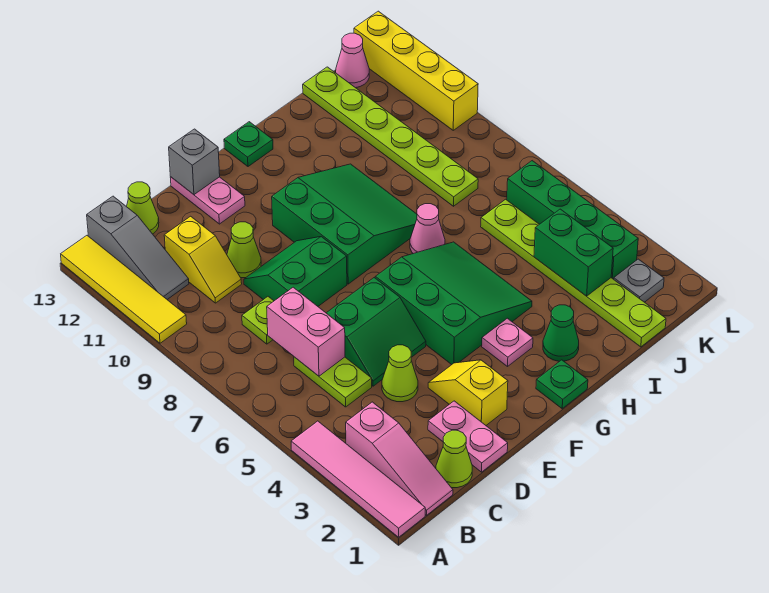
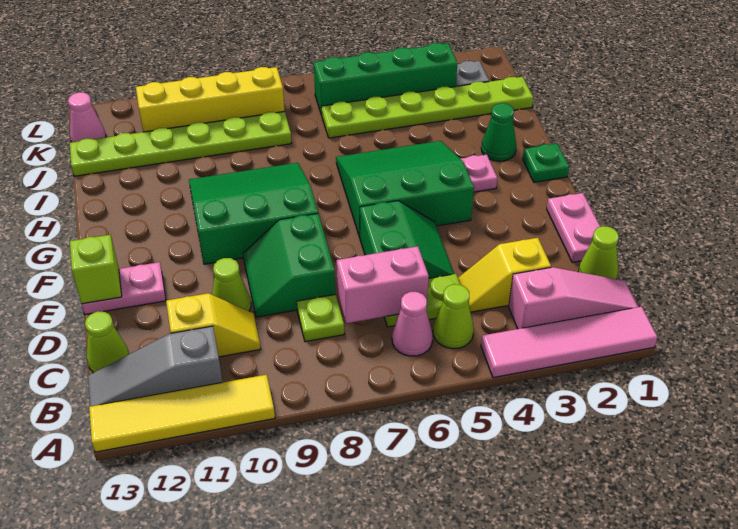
grey 1x3 slope [87,196,189,299] -> grey 1x3 slope turned to [88,326,223,406]
pink 1x2 plate [428,401,508,472] -> pink 1x2 plate turned to [547,193,600,262]
lime 1x1 cone [382,345,418,402] -> lime 1x1 cone moved to [433,284,474,349]
yellow 1x2 slope [428,360,508,425] -> yellow 1x2 slope moved to [458,238,551,312]
grey 1x1 brick [169,129,220,195] -> lime 1x1 brick [70,235,122,304]
green 1x1 plate [224,122,273,166] -> none
pink 1x1 cone [410,204,445,254] -> pink 1x1 cone moved to [392,292,433,356]
green 1x2 brick [534,209,613,296] -> none
yellow 1x4 brick [354,11,478,130] -> yellow 1x4 brick moved to [136,67,285,132]

